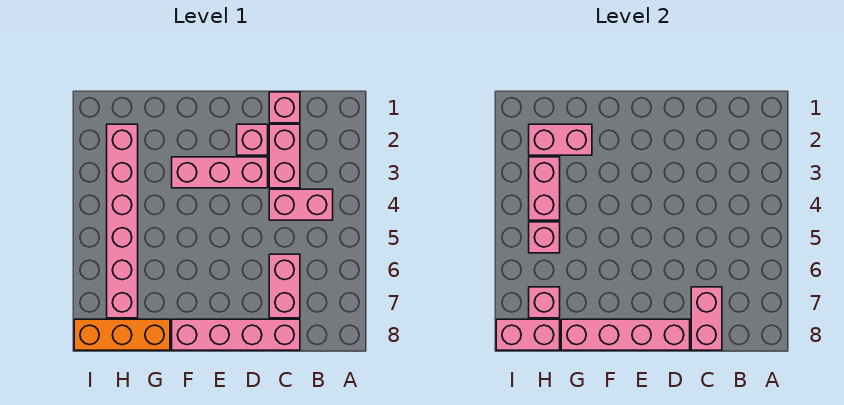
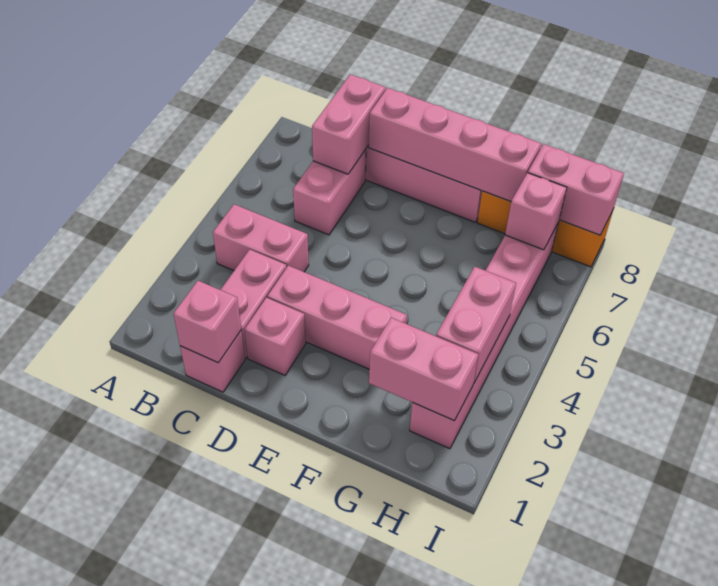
pink 1x1 brick [529,222,560,253] -> pink 1x1 brick moved to [174,281,241,363]

